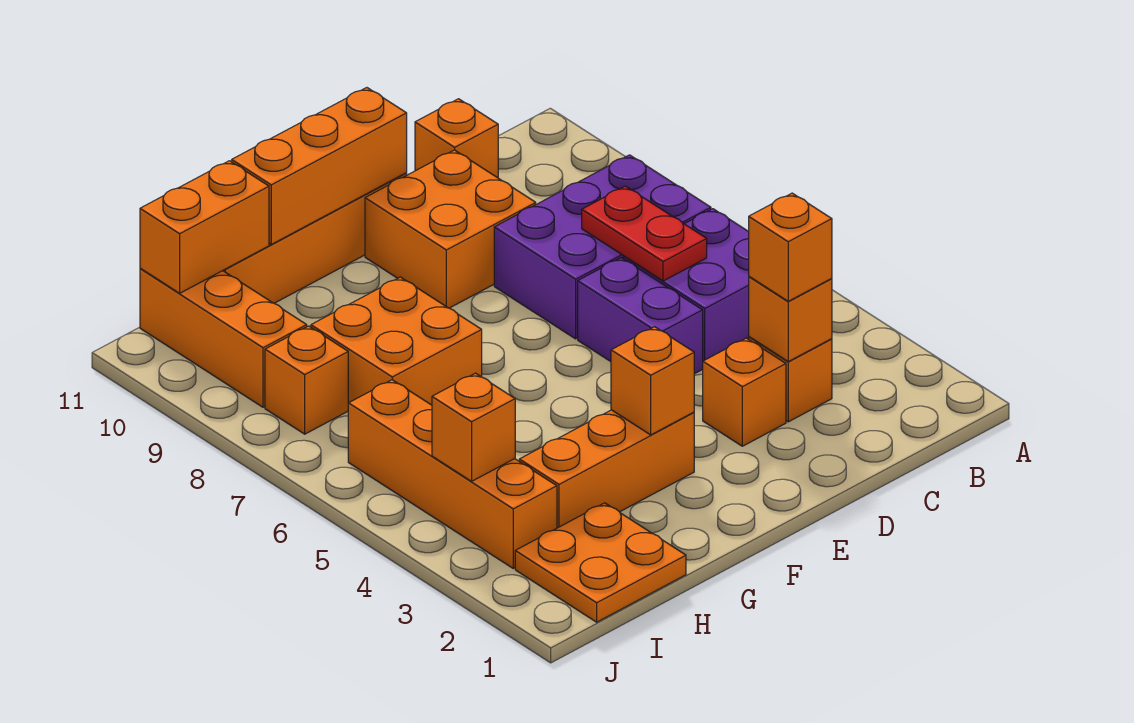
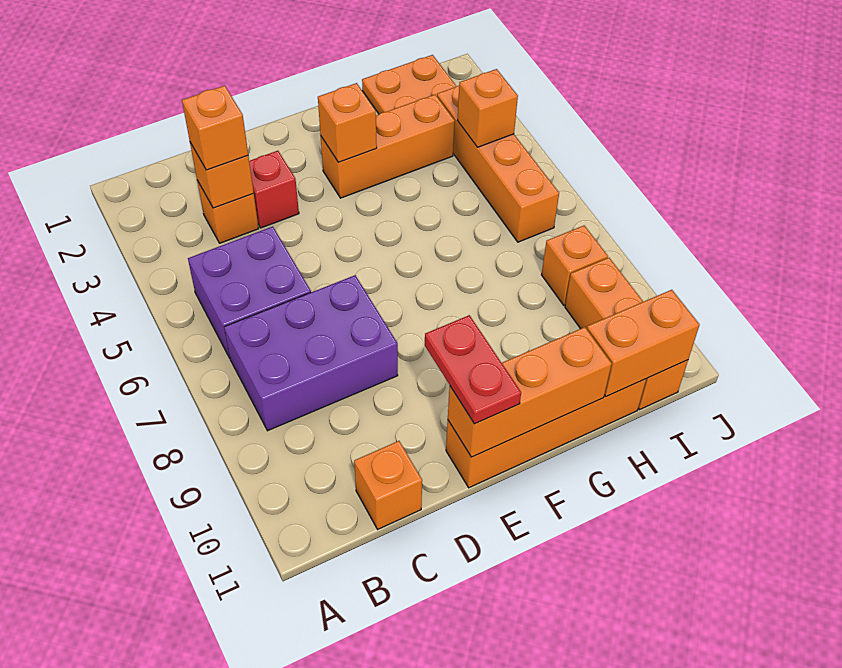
red 1x2 plate [582,186,707,281] -> red 1x2 plate moved to [425,315,521,424]
orange 1x1 brick [703,338,786,446] -> red 1x1 brick [249,151,299,228]
purple 1x2 brick [578,258,703,374] -> none
orange 2x2 brick [365,150,536,308] -> none
orange 2x2 brick [311,277,482,405] -> none

